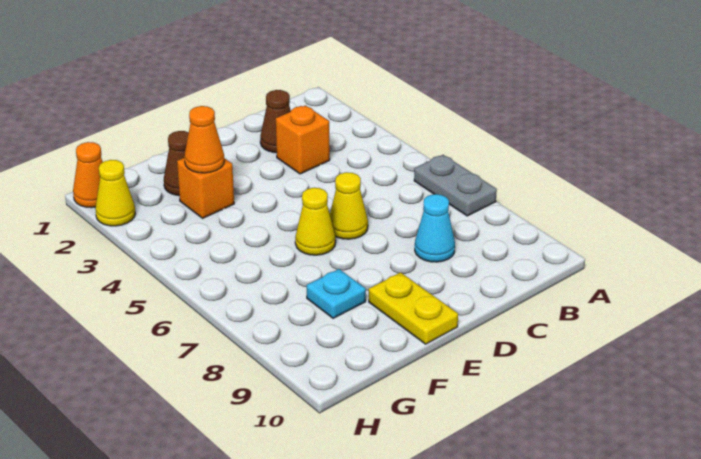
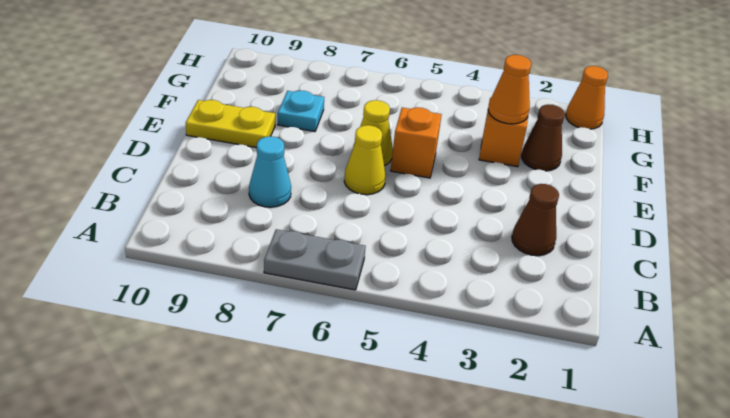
orange 1x1 brick [276,106,330,174] -> orange 1x1 brick moved to [391,107,442,178]
yellow 1x1 cone [95,160,135,226] -> none

